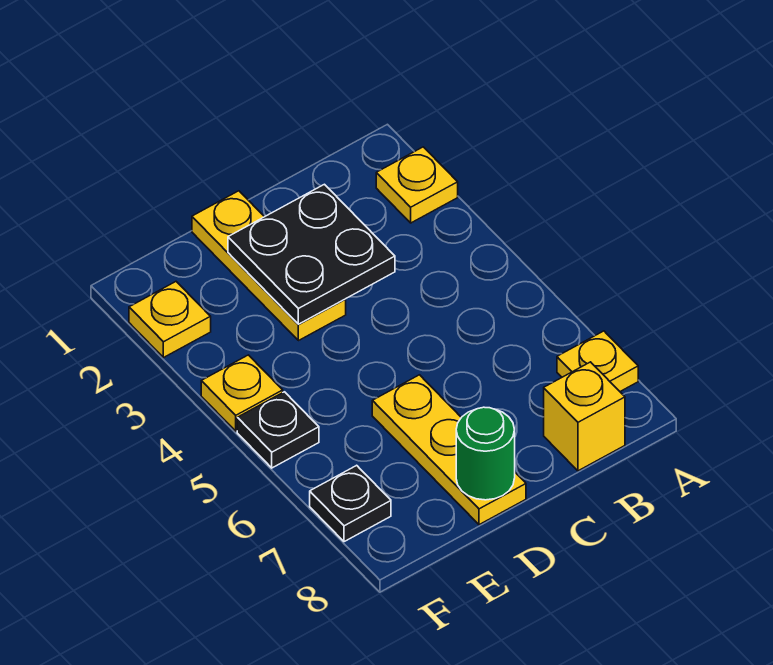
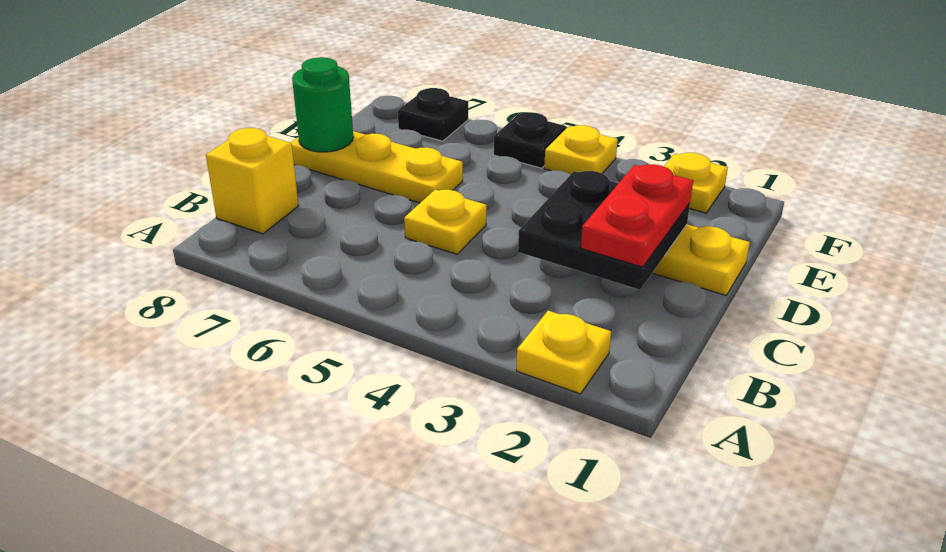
yellow 1x1 plate [557,331,638,391] -> yellow 1x1 plate moved to [404,190,487,254]
none -> red 1x2 plate [581,164,693,267]

